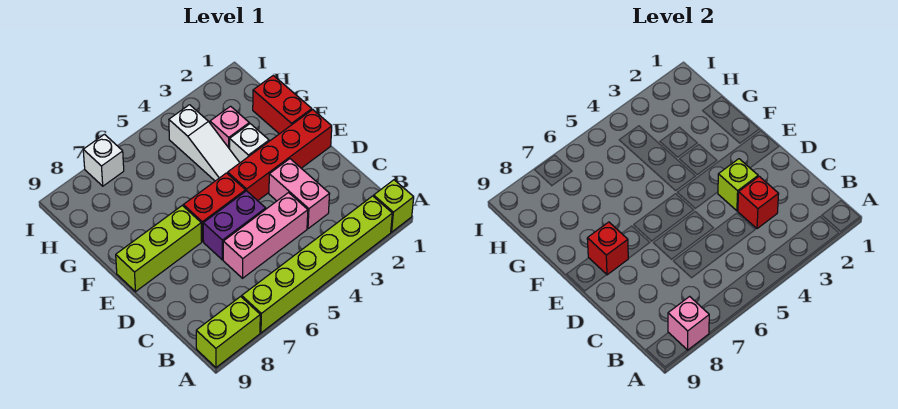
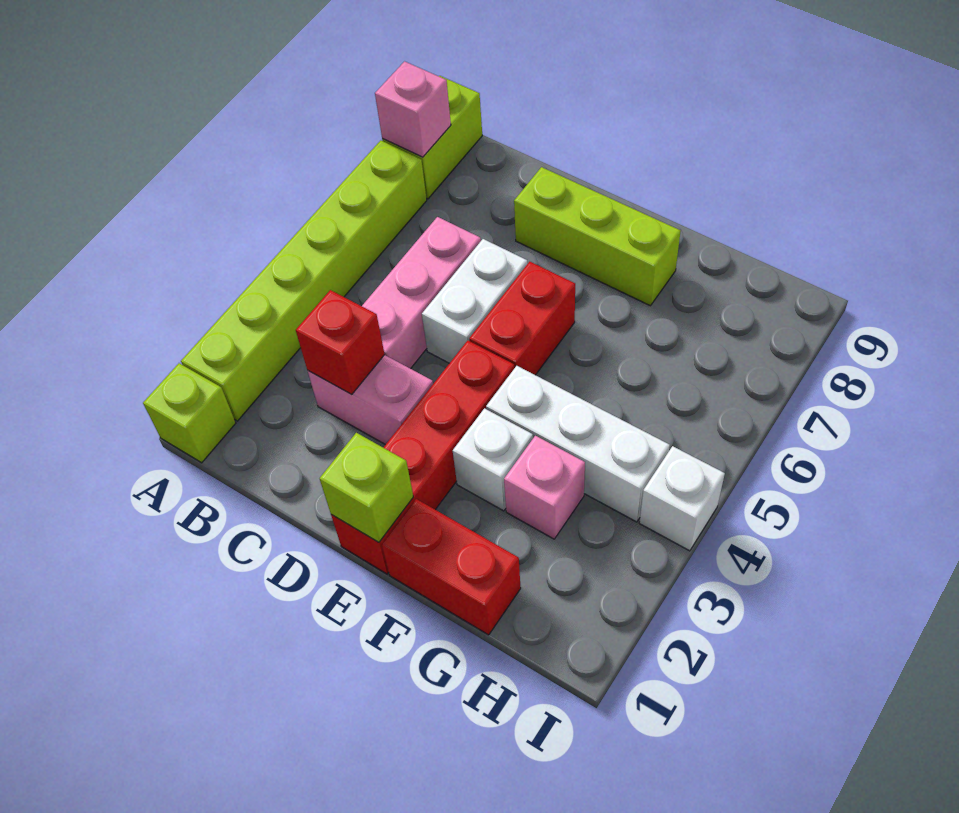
lime 1x1 brick [718,159,758,211] -> lime 1x1 brick moved to [320,433,413,542]
purple 1x2 brick [203,191,266,260] -> white 1x2 brick [422,239,527,363]
lime 1x3 brick [116,206,202,292] -> lime 1x3 brick turned to [514,167,681,306]
red 1x1 brick [587,222,628,275] -> none
white 1x3 slope [169,105,240,181] -> white 1x3 brick [486,366,670,522]
white 1x1 brick [83,134,124,186] -> white 1x1 brick moved to [639,446,725,551]

